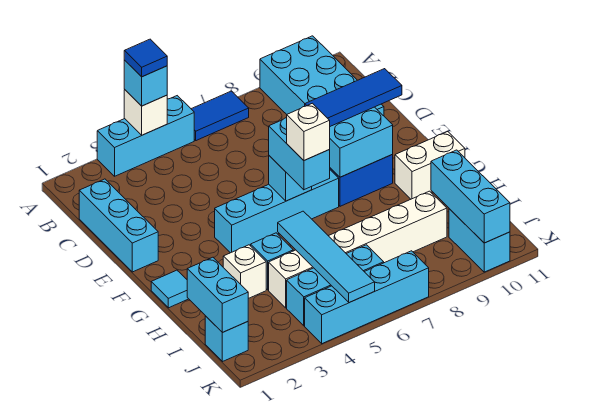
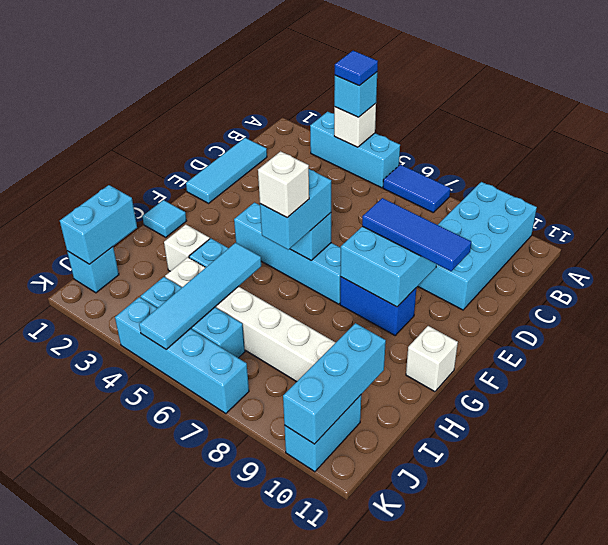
cyan 1x3 brick [79,179,158,272] -> cyan 1x3 tile [186,138,267,203]
white 1x2 brick [395,132,465,199] -> white 1x1 brick [406,326,458,392]

